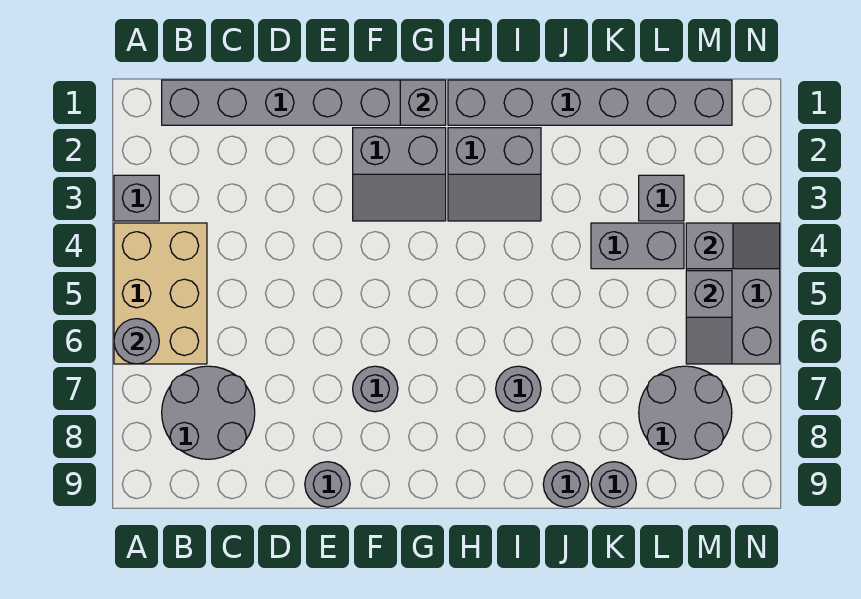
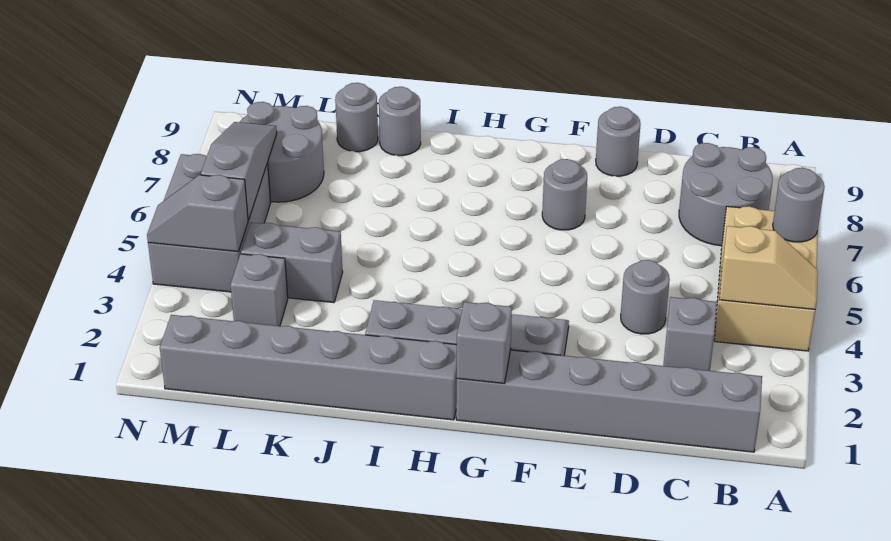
grey 1x1 brick [114,175,159,221] -> grey 1x1 brick moved to [663,297,717,371]
none -> tan 1x2 slope [719,226,818,309]
grey 1x1 round brick [496,366,541,412] -> grey 1x1 round brick moved to [621,260,670,334]
grey 1x2 slope [686,271,732,364] -> grey 1x3 slope [201,122,277,220]

